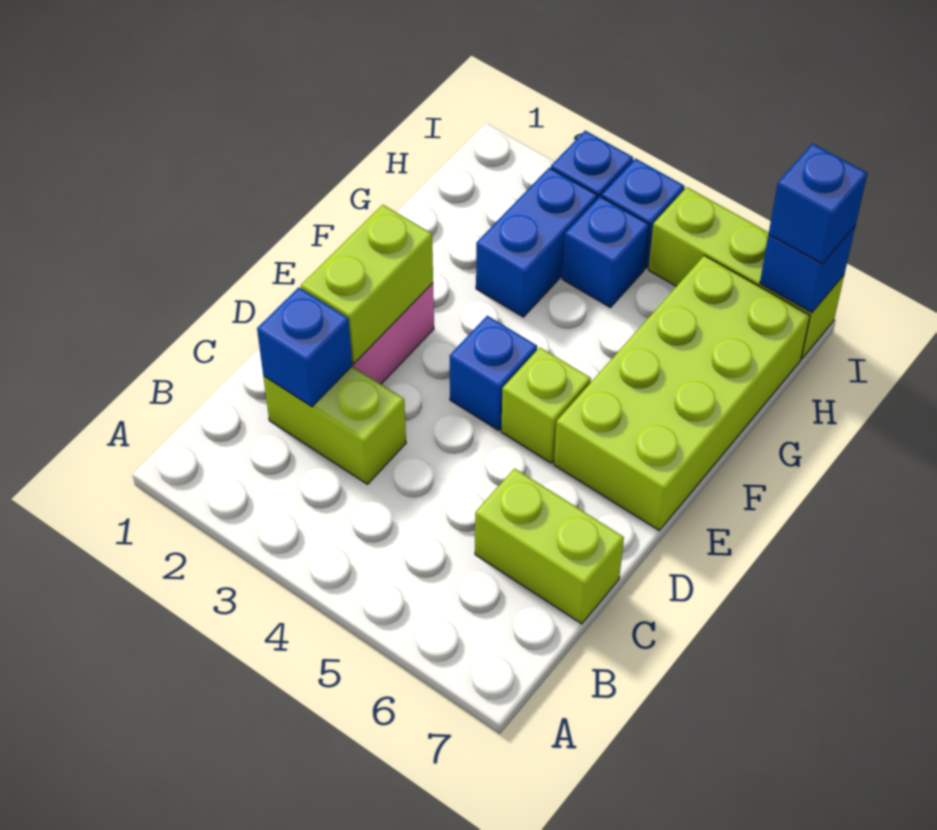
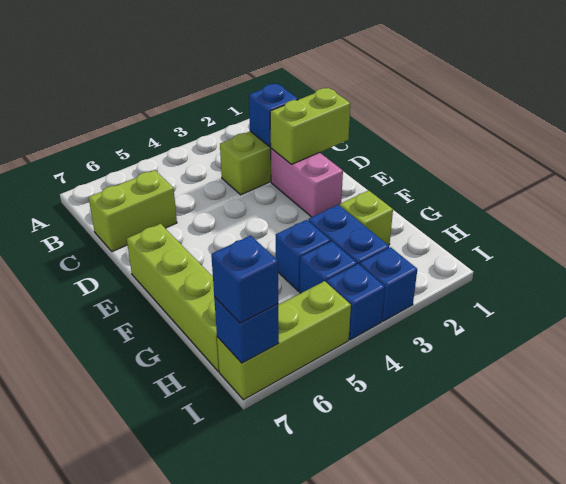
lime 1x2 brick [301,205,433,363] -> lime 1x2 brick turned to [270,88,351,164]
blue 1x1 brick [449,316,537,430] -> blue 1x1 brick moved to [276,220,331,291]
lime 1x1 brick [501,347,591,463] -> lime 1x1 brick moved to [340,190,393,245]
lime 2x4 brick [554,255,810,530] -> lime 1x4 brick [127,224,219,371]

